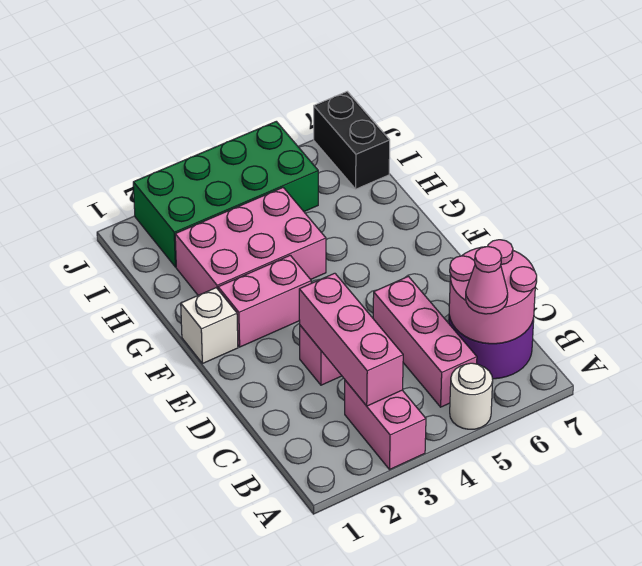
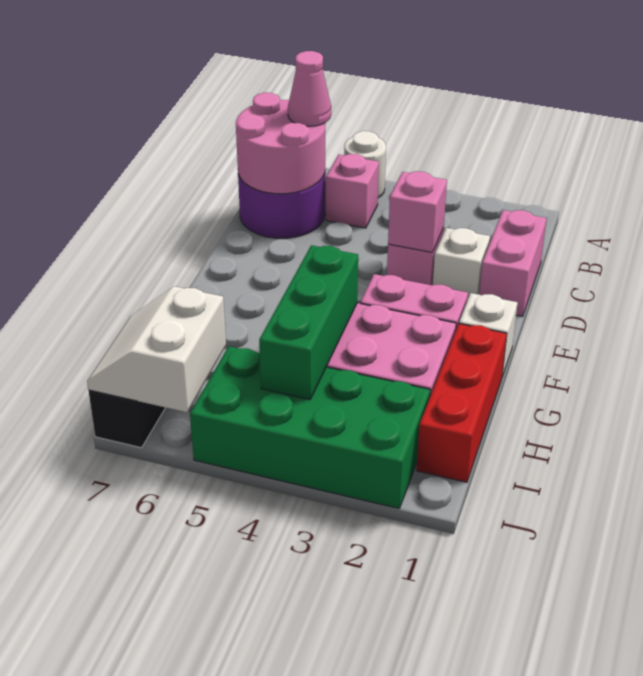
pink 1x2 brick [345,380,426,469] -> pink 1x2 brick moved to [479,210,547,316]
pink 1x3 brick [299,273,403,406] -> pink 1x1 brick [388,171,447,253]
pink 1x3 brick [373,276,477,407] -> pink 1x1 brick [325,154,379,228]
none -> white 1x1 brick [433,228,490,298]
none -> red 1x3 brick [417,324,507,482]
none -> green 1x3 brick [259,245,358,400]
none -> white 2x2 slope [87,286,226,412]

